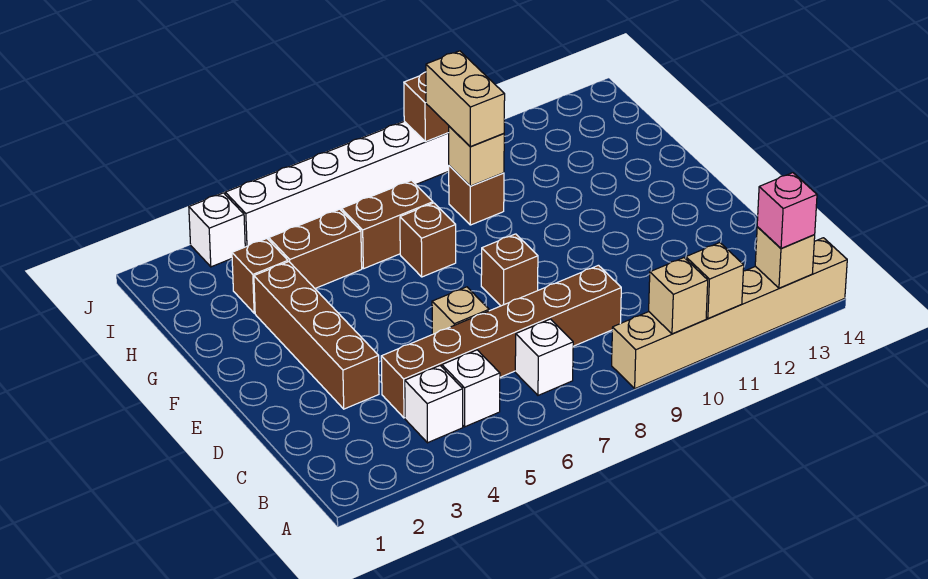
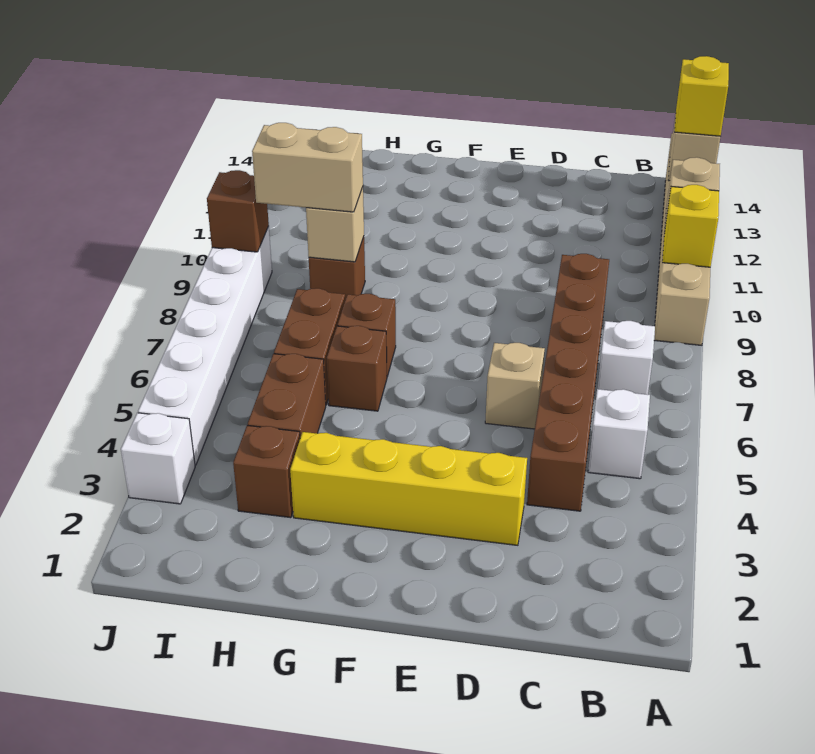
tan 1x1 brick [649,258,708,334] -> yellow 1x1 brick [662,185,719,267]
pink 1x1 brick [757,173,817,249] -> yellow 1x1 brick [675,56,729,136]
white 1x1 brick [405,366,463,443] -> none
brown 1x4 brick [254,262,379,409] -> yellow 1x4 brick [290,432,527,545]
brown 1x1 brick [481,234,538,306] -> brown 1x1 brick moved to [327,326,387,411]

